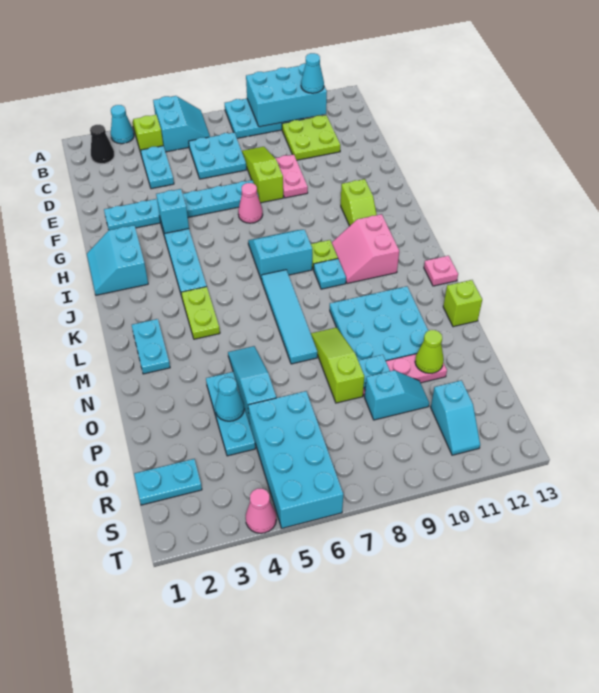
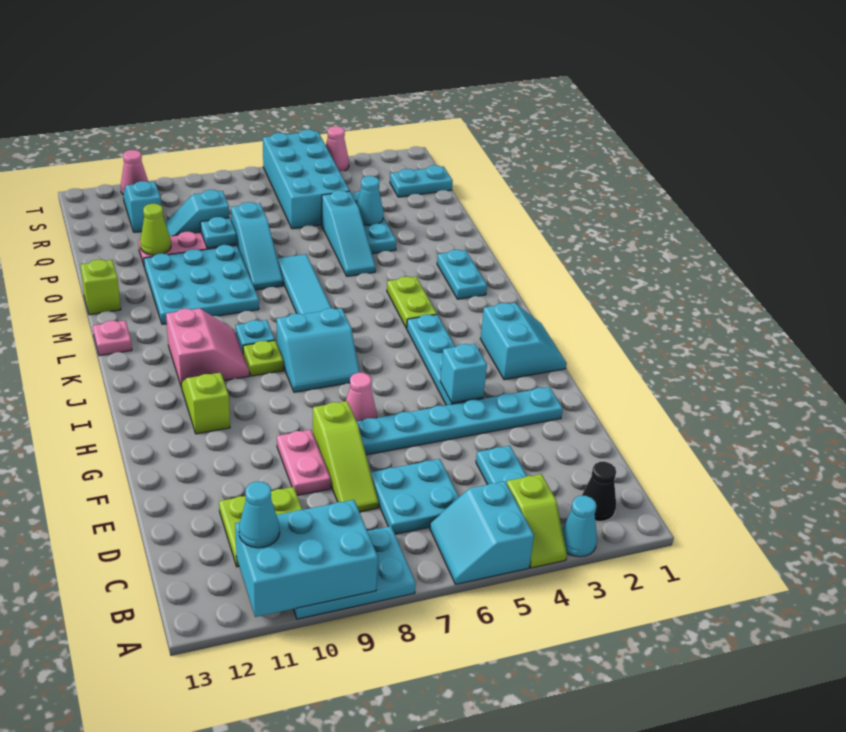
lime 1x3 slope [311,327,364,403] -> cyan 1x3 slope [231,202,283,290]
none -> pink 1x1 cone [121,150,148,194]

